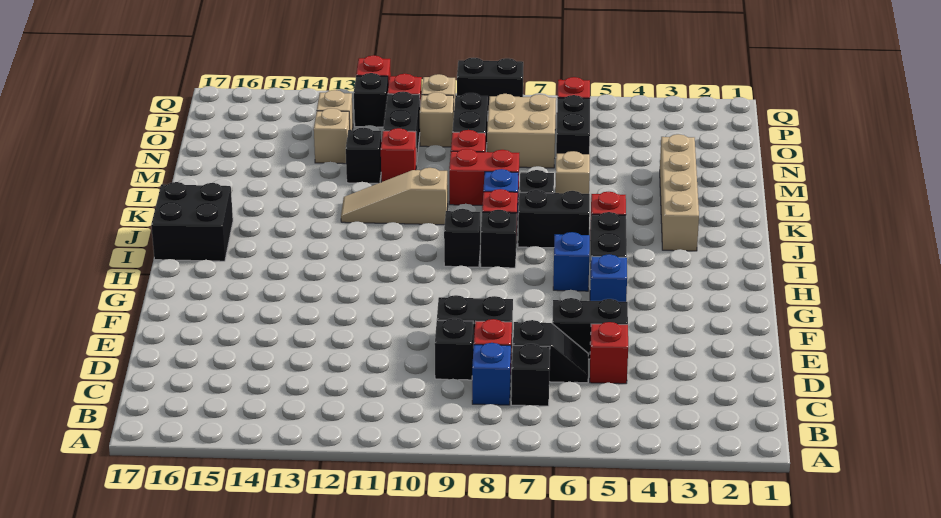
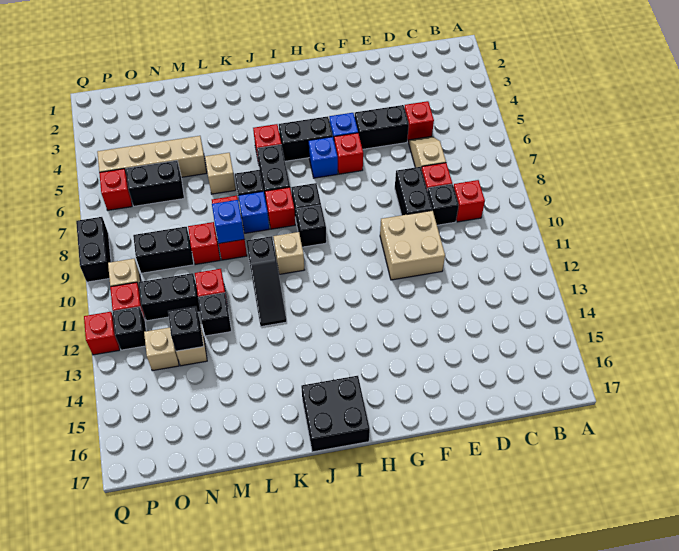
black 1x1 brick [511,344,550,406] -> black 1x1 brick moved to [168,306,204,351]
blue 1x1 brick [472,343,511,405] -> blue 1x1 brick moved to [212,200,244,243]
none -> red 1x1 brick [453,180,485,222]
black 1x2 slope [513,320,588,383] -> tan 1x2 slope [409,136,446,169]
black 1x2 brick [552,298,628,359] -> black 1x2 brick turned to [355,105,409,149]
none -> red 1x1 brick [334,133,363,174]
tan 1x4 brick [660,134,699,251] -> tan 1x4 brick moved to [97,136,207,177]
tan 1x3 slope [341,168,448,225] -> black 1x3 slope [246,236,287,326]
tan 2x2 brick [487,94,556,168] -> tan 2x2 brick moved to [380,210,445,280]
tan 1x1 brick [420,92,454,147] -> tan 1x1 brick moved to [273,232,304,274]

